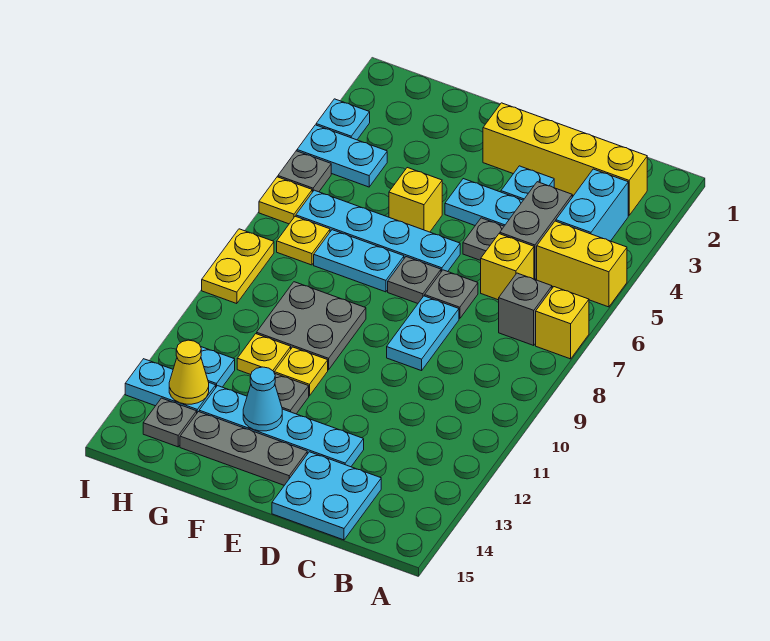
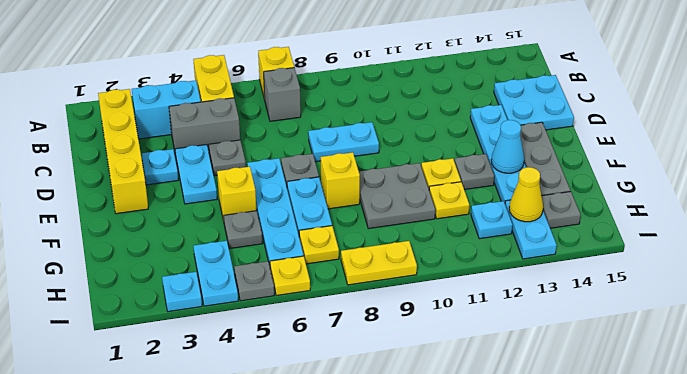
yellow 1x1 brick [481,234,534,300] -> yellow 1x1 brick moved to [321,152,360,209]
grey 1x1 plate [425,270,478,319] -> grey 1x1 plate moved to [224,211,263,249]

